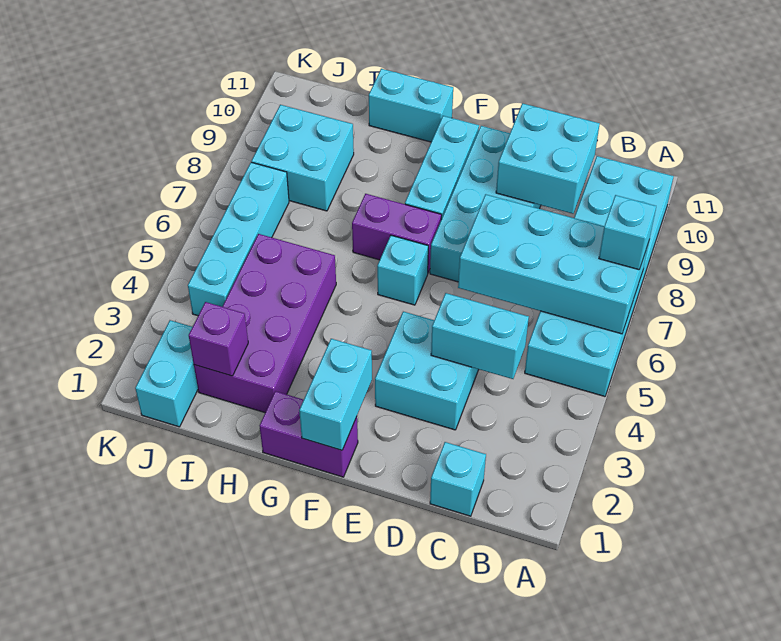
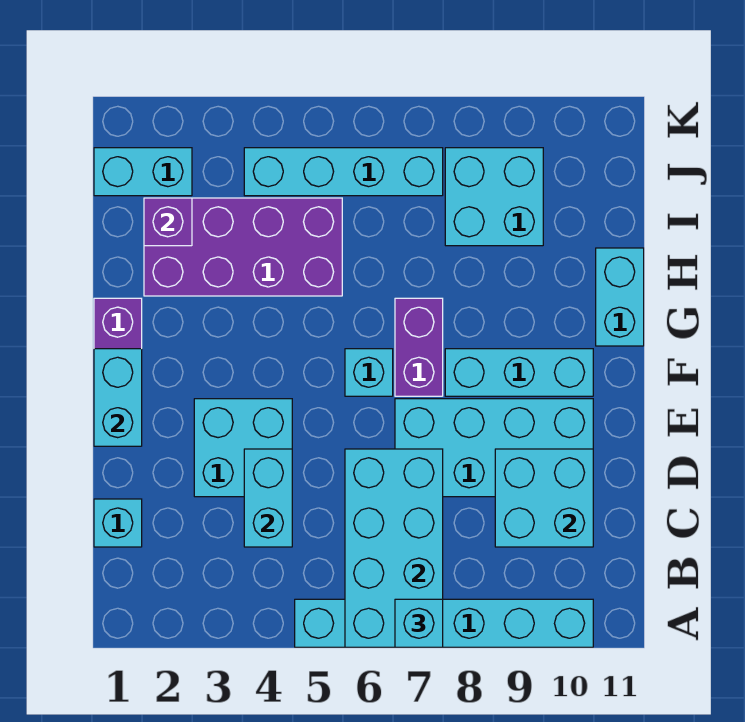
cyan 2x6 brick [525,156,674,396] -> cyan 1x6 brick [295,599,593,647]
cyan 1x2 brick [299,339,372,450] -> cyan 1x2 brick turned to [94,349,142,446]

